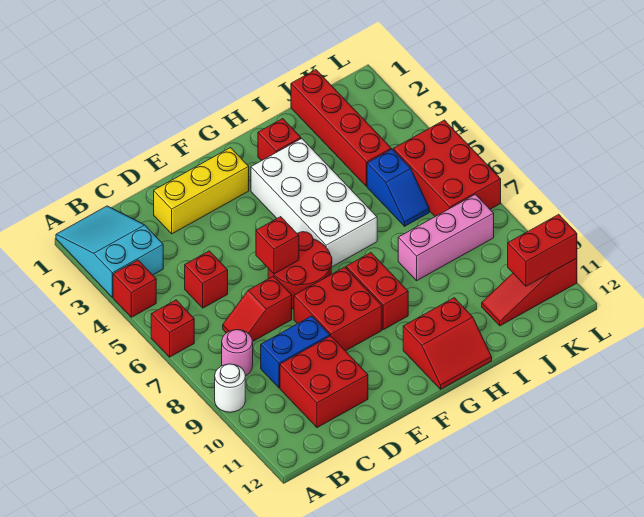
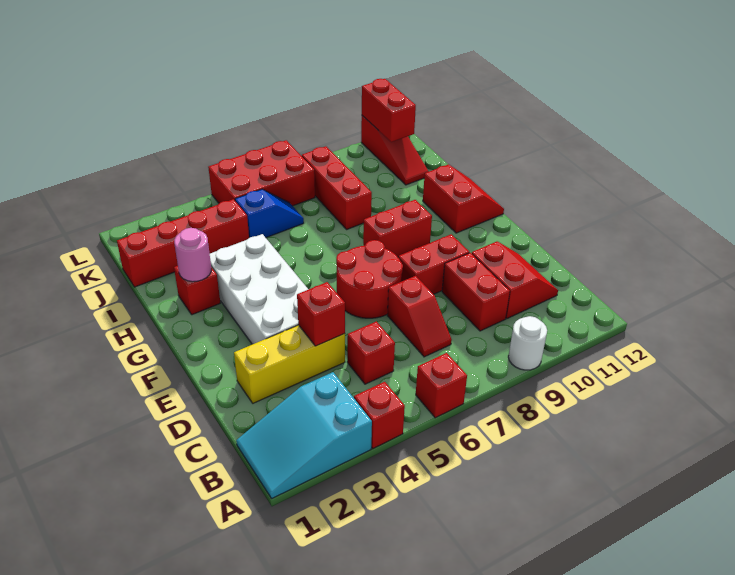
pink 1x1 round brick [222,330,253,376] -> pink 1x1 round brick moved to [174,228,211,282]
blue 1x2 brick [261,316,330,388] -> red 1x2 brick [442,253,510,331]
red 2x2 brick [280,336,368,428] -> red 2x2 slope [472,241,558,319]
yellow 1x3 brick [154,148,249,234] -> yellow 1x3 brick turned to [234,325,345,403]
red 1x1 brick [256,217,299,274] -> red 1x1 brick moved to [297,282,345,346]
red 2x2 brick [294,267,382,351] -> red 1x2 brick [398,234,469,294]
white 2x4 brick [251,139,377,267] -> white 2x4 brick turned to [210,234,308,344]
pink 1x3 brick [398,194,494,281] -> red 1x3 brick [302,146,372,229]

